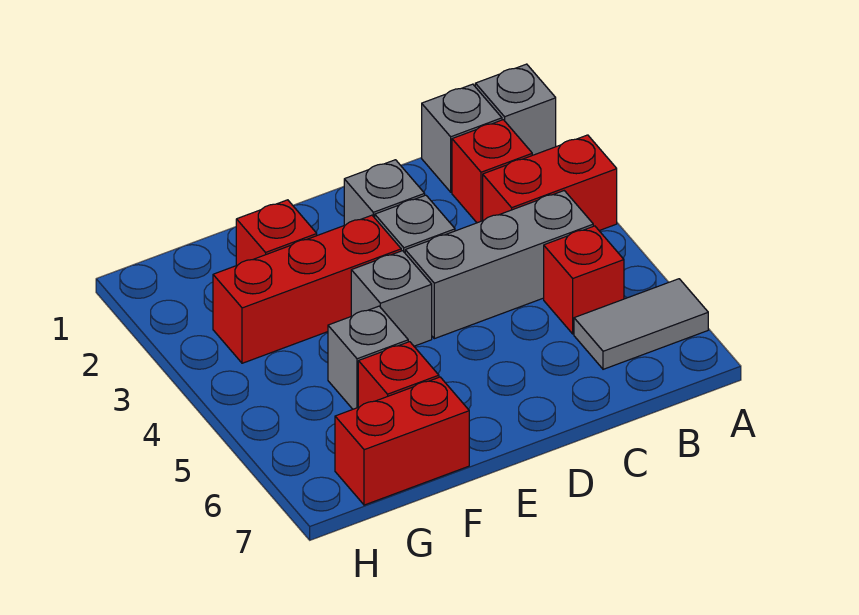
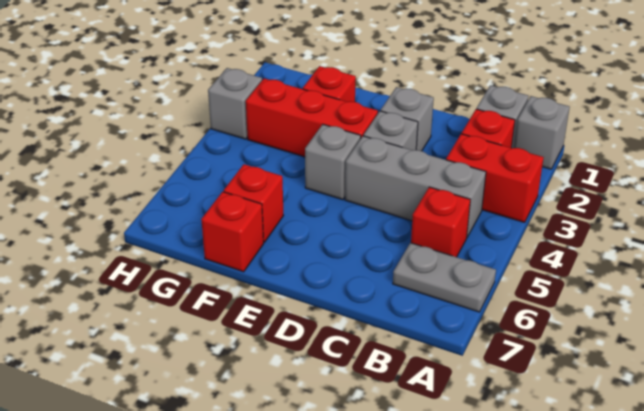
grey 1x2 tile [574,279,708,369] -> grey 1x2 plate [393,243,496,312]
grey 1x1 brick [328,306,408,409] -> grey 1x1 brick moved to [208,68,262,139]
red 1x2 brick [335,377,469,505] -> red 1x1 brick [201,192,264,272]

